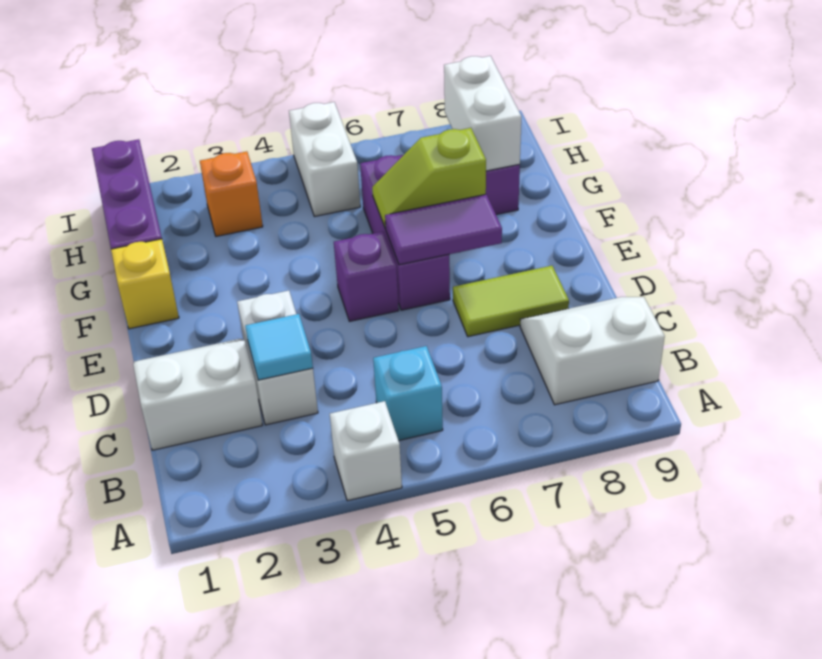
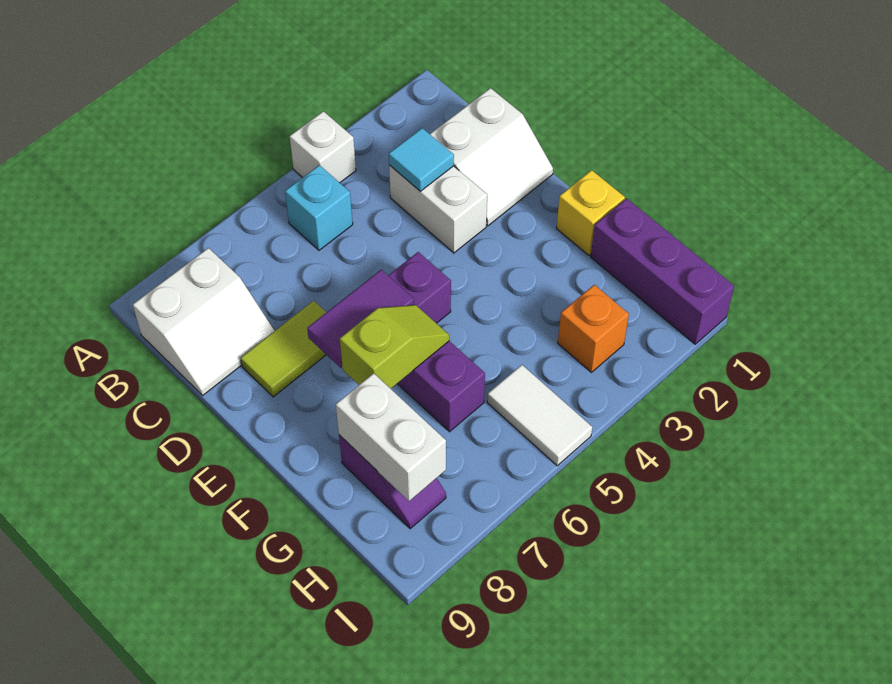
white 1x2 brick [289,102,360,217] -> white 1x2 tile [487,365,592,466]

